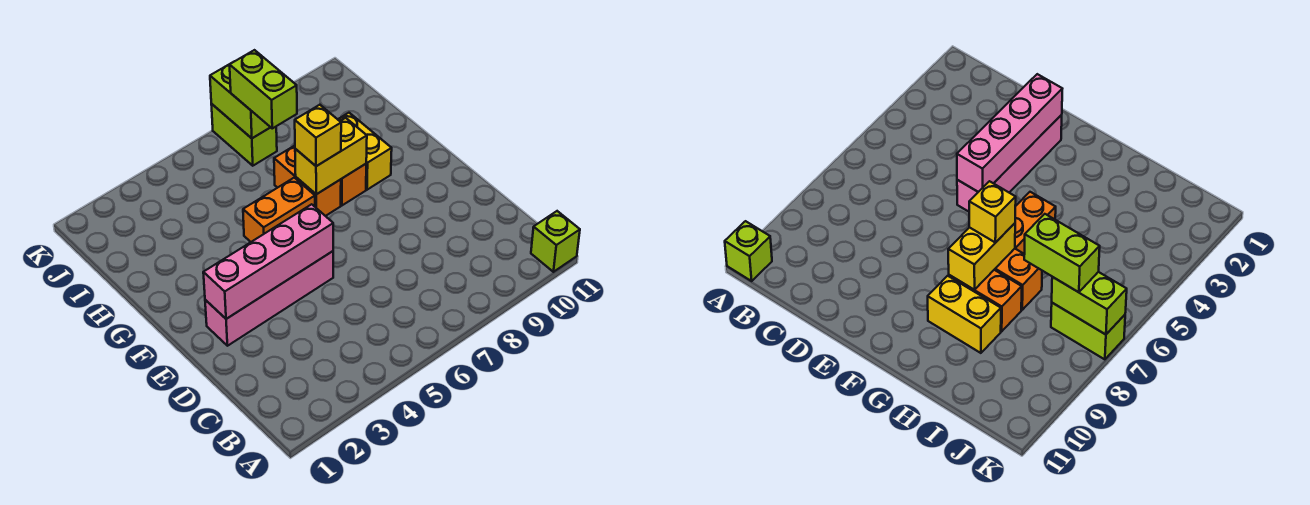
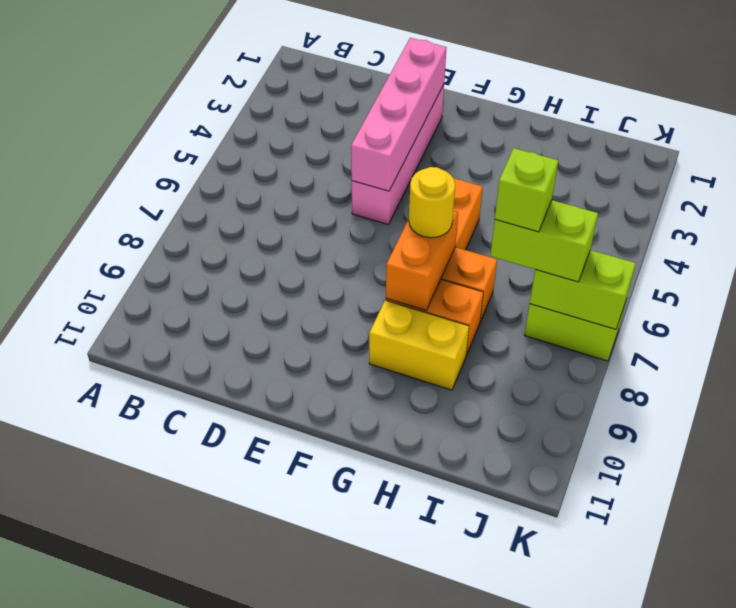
lime 1x1 brick [531,211,580,272] -> lime 1x1 brick moved to [495,148,558,232]
yellow 1x2 brick [295,118,367,194] -> orange 1x2 brick [386,211,458,310]
yellow 1x1 brick [295,105,341,166] -> yellow 1x1 round brick [409,167,455,238]

